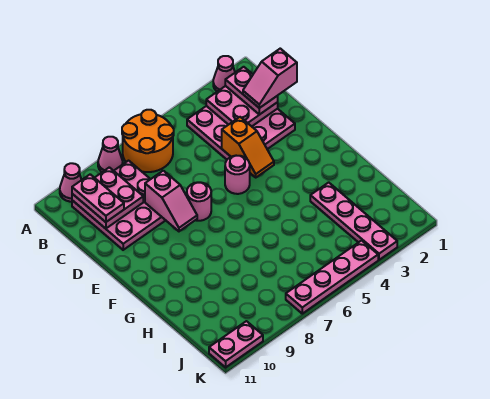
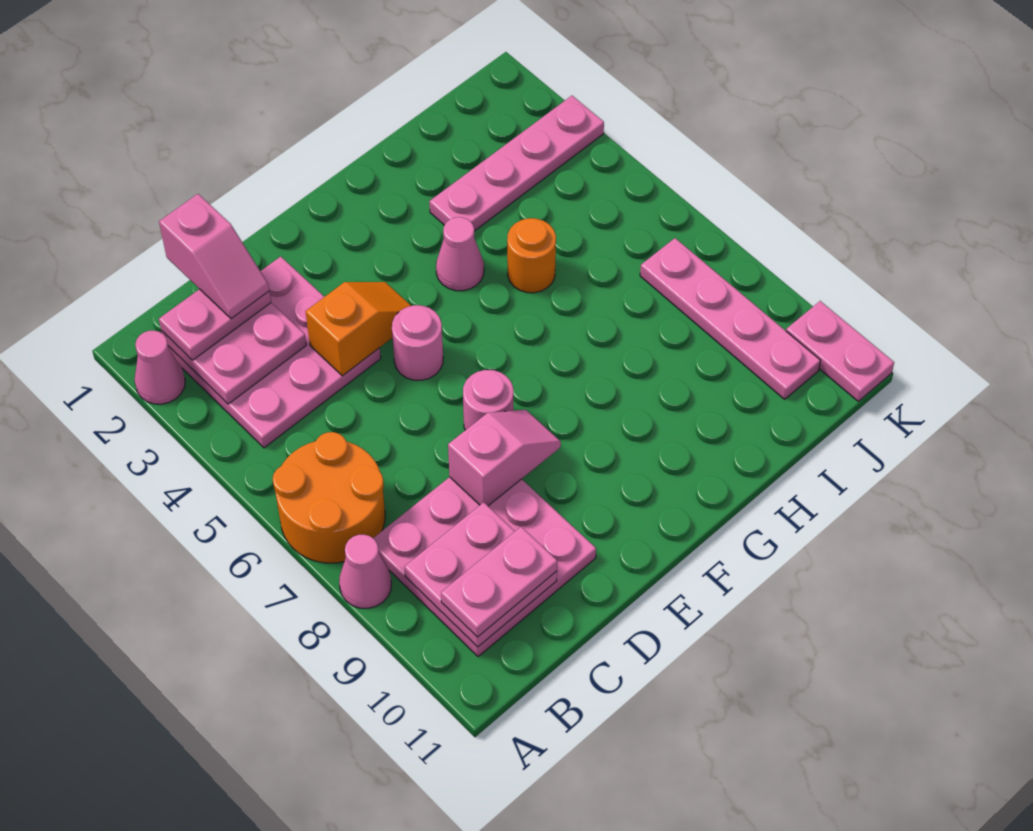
pink 1x1 cone [60,163,81,202] -> pink 1x1 cone moved to [436,217,484,291]
none -> orange 1x1 round brick [507,218,556,293]
pink 1x4 plate [286,240,378,314] -> pink 1x4 plate moved to [640,238,821,399]

